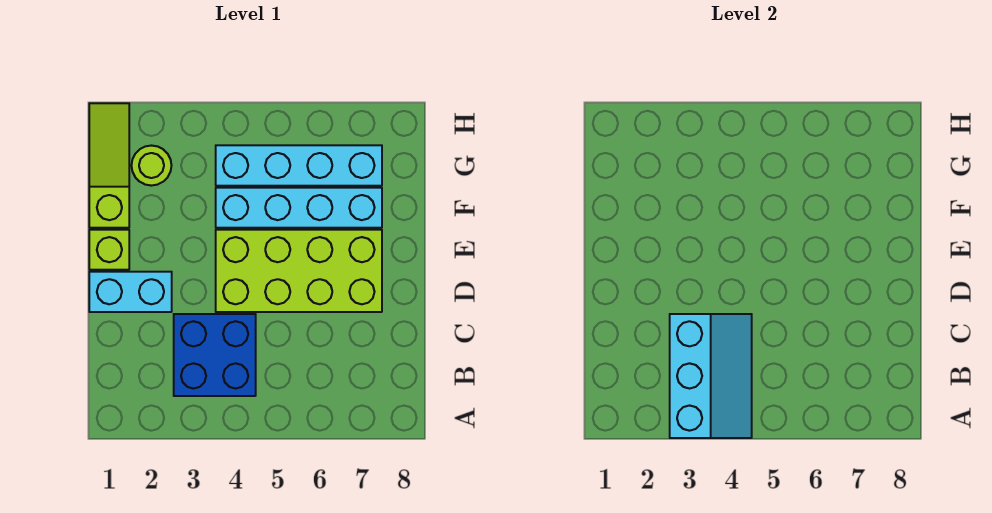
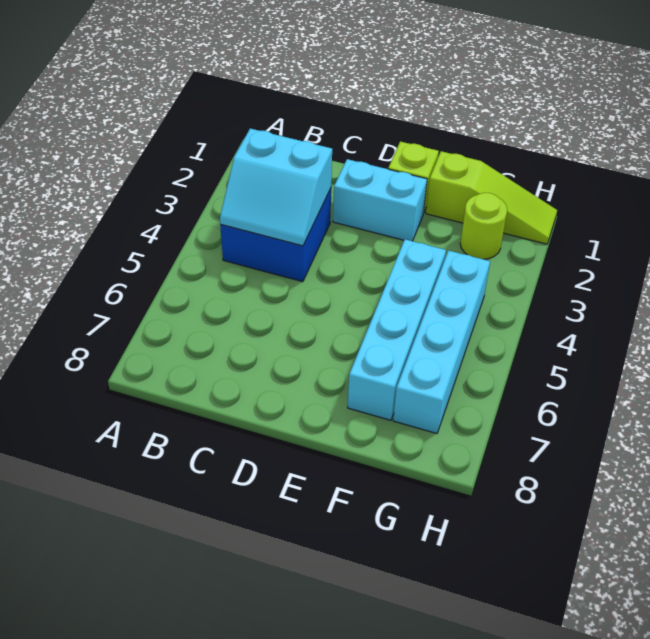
cyan 2x3 slope [670,314,752,438] -> cyan 2x2 slope [220,128,332,246]
cyan 1x2 brick [89,272,172,312] -> cyan 1x2 brick turned to [333,159,427,241]
lime 2x4 brick [216,230,382,312] -> none

